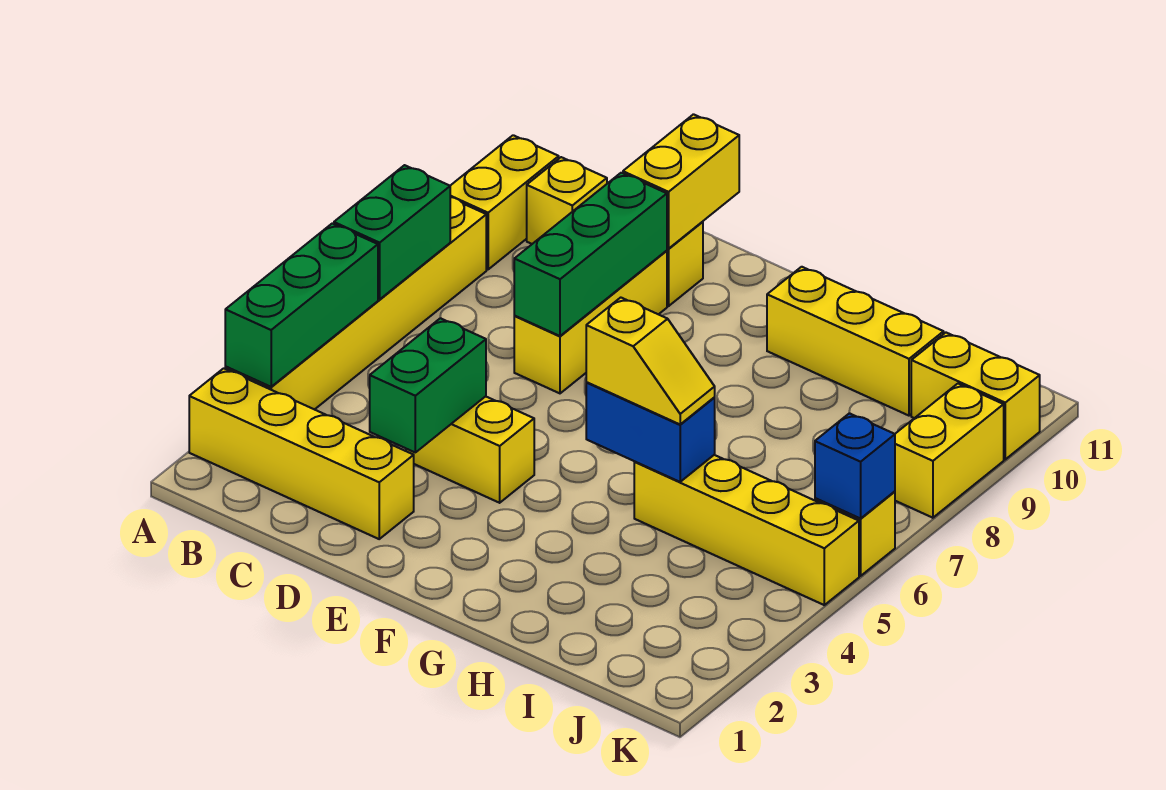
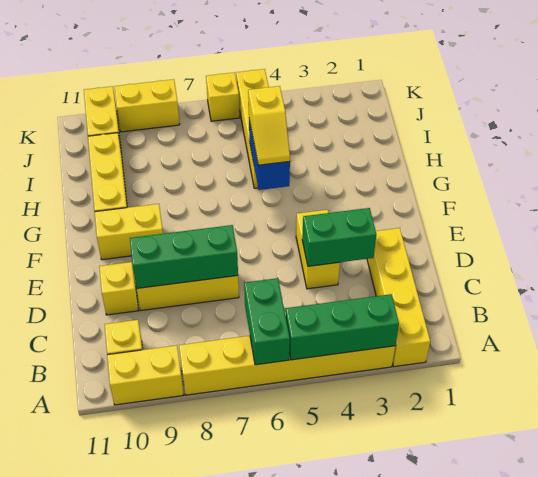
green 1x2 brick [334,165,450,299] -> green 1x2 brick turned to [244,278,290,365]
yellow 1x2 brick [623,114,739,249] -> yellow 1x2 brick moved to [95,204,163,260]
yellow 1x2 slope [586,298,715,424] -> yellow 1x2 slope turned to [248,86,290,165]
blue 1x1 brick [815,413,895,519] -> none

